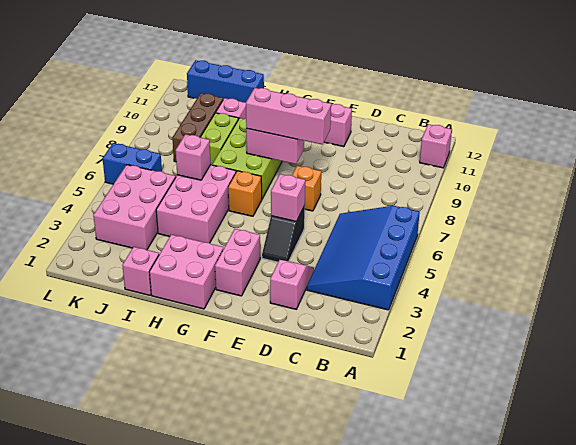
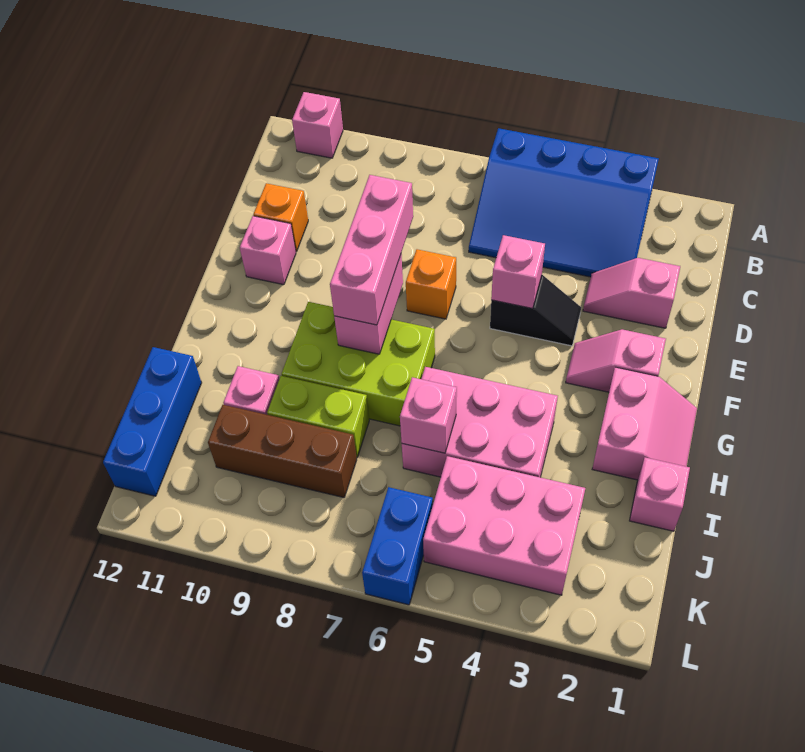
pink 1x2 brick [215,229,260,296] -> pink 1x2 slope [566,329,666,392]
pink 2x2 brick [149,235,223,309] -> pink 2x2 slope [592,367,697,480]
orange 1x1 brick [228,171,262,216] -> orange 1x1 brick moved to [253,183,308,252]

